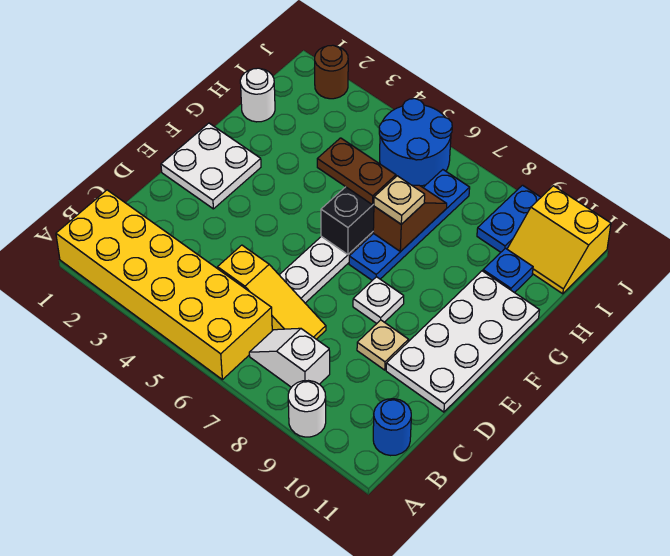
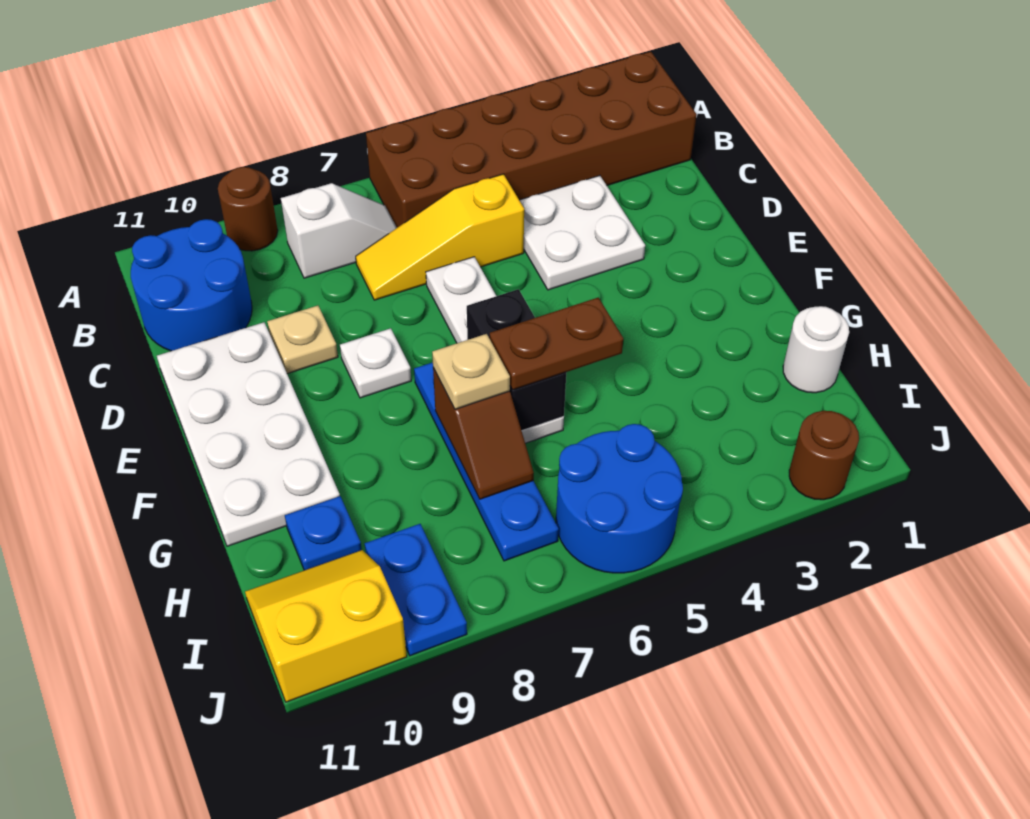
yellow 2x6 brick [56,190,272,380] -> brown 2x6 brick [366,52,697,228]
white 1x1 round brick [288,381,326,437] -> brown 1x1 round brick [218,167,278,251]
blue 1x1 round brick [373,399,411,456] -> blue 2x2 round brick [131,219,252,351]
white 2x2 plate [161,123,261,209] -> white 2x2 plate moved to [519,176,645,290]

